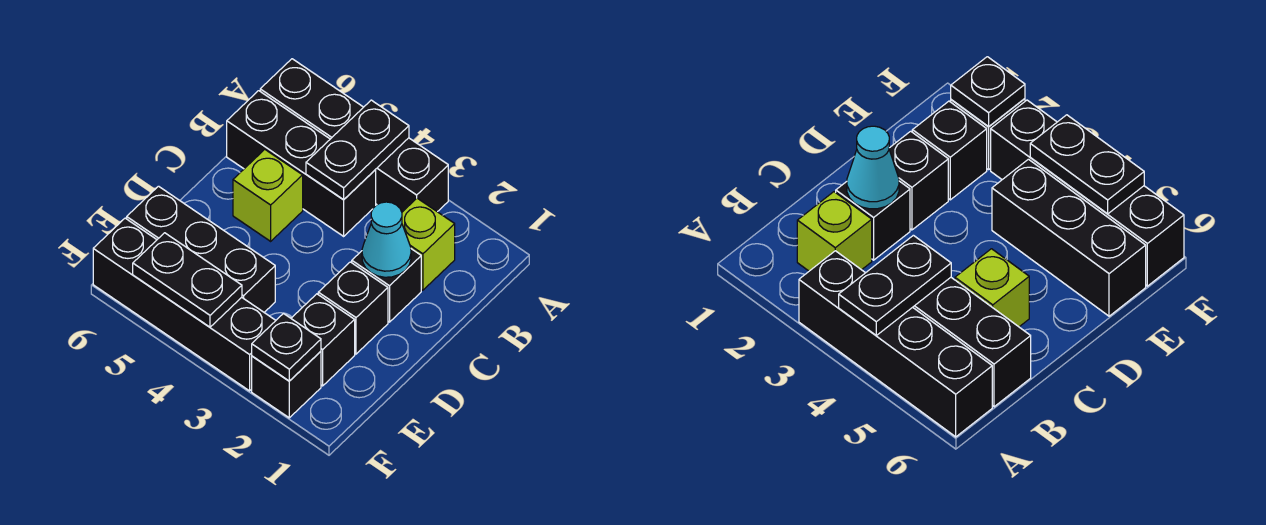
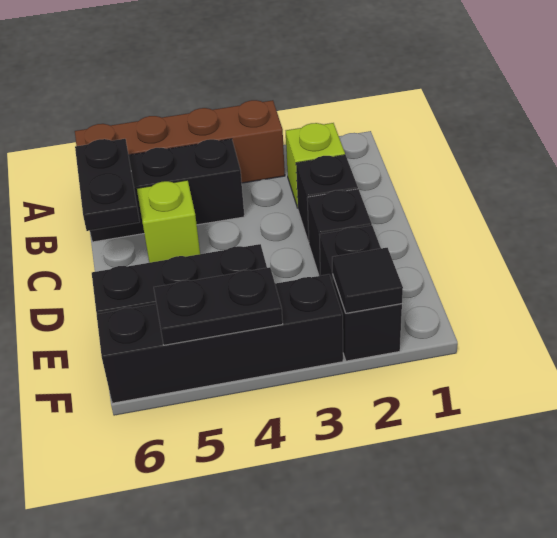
black 1x4 brick [260,59,448,212] -> brown 1x4 brick [75,100,285,183]
black 1x2 plate [306,100,409,200] -> black 1x2 plate moved to [75,139,140,231]
cyan 1x1 cone [362,202,411,277] -> none
black 1x1 plate [252,314,321,381] -> black 1x1 tile [332,248,403,313]

